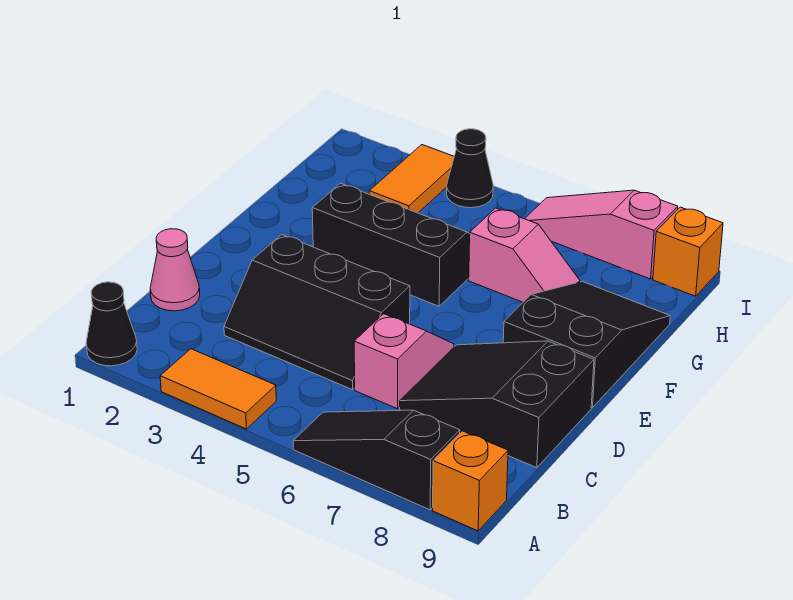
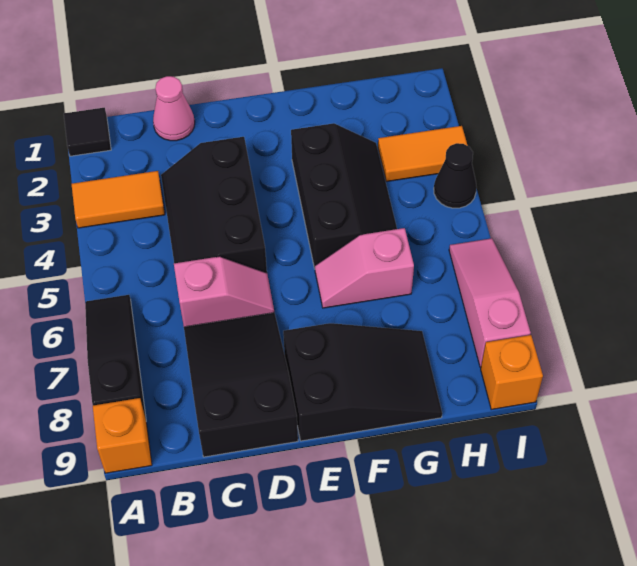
black 1x1 cone [86,282,137,366] -> black 1x1 tile [64,108,111,156]
orange 1x2 tile [160,349,276,429] -> orange 1x2 tile turned to [72,171,165,228]
pink 1x2 slope [469,208,580,302] -> pink 1x2 slope turned to [315,228,414,308]

